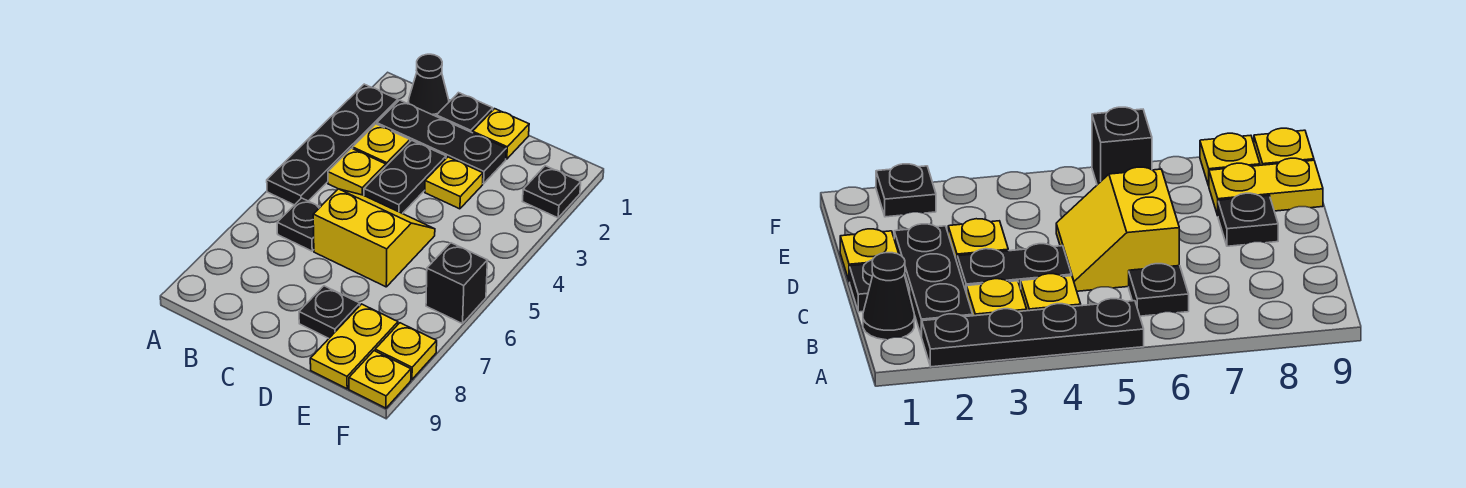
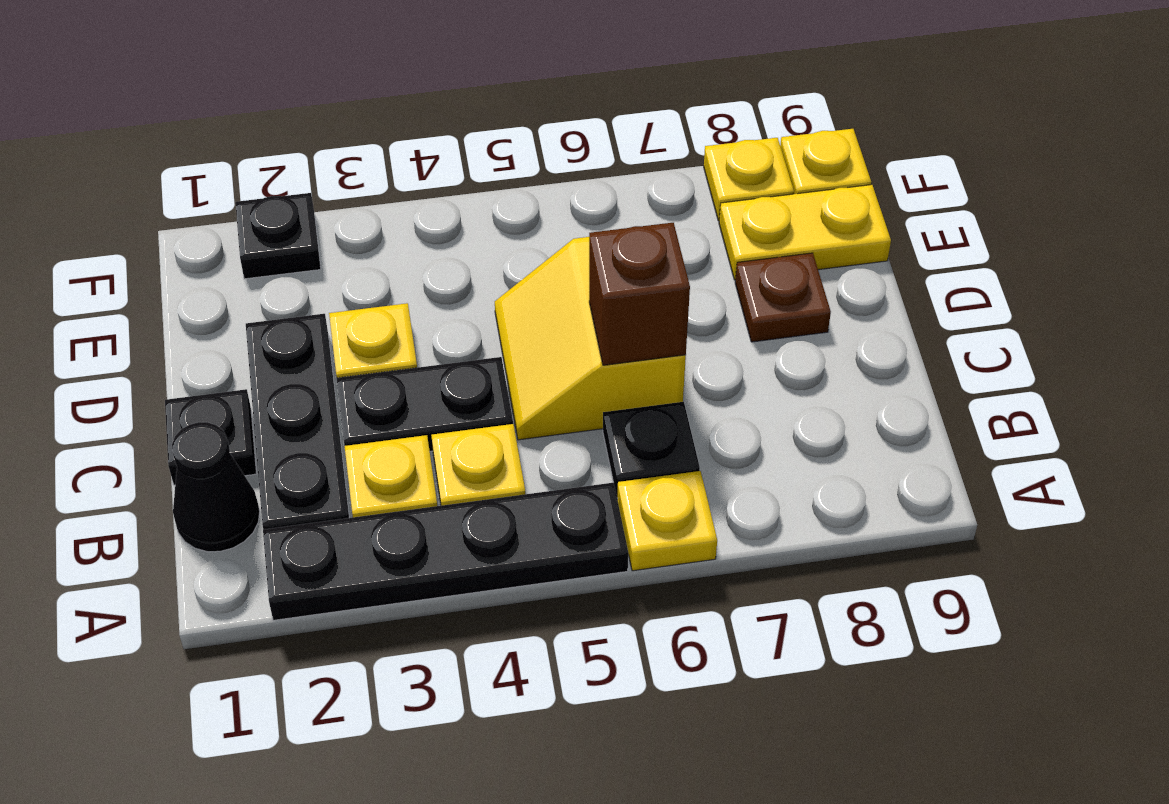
none -> brown 1x1 brick [589,223,690,365]
yellow 1x1 plate [473,109,529,159] -> yellow 1x1 plate moved to [617,471,717,571]
black 1x1 plate [299,286,360,338] -> brown 1x1 plate [735,253,831,342]
black 1x1 brick [426,243,488,324] -> none

